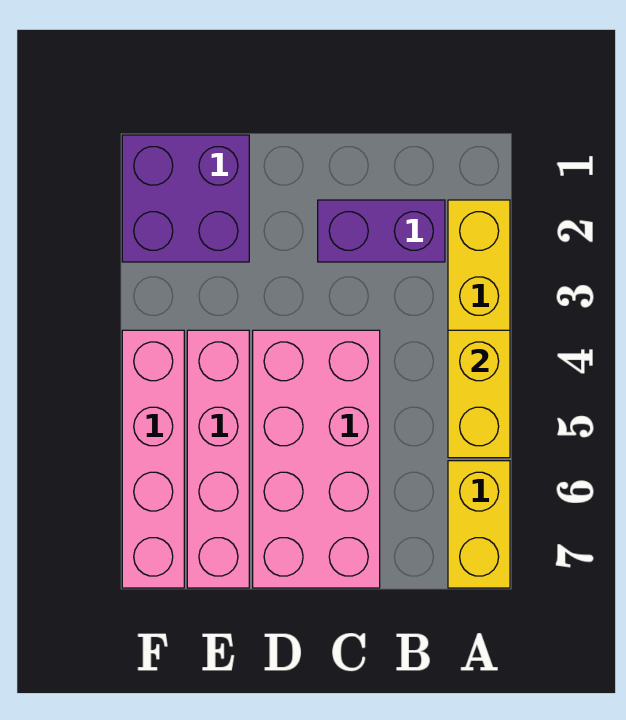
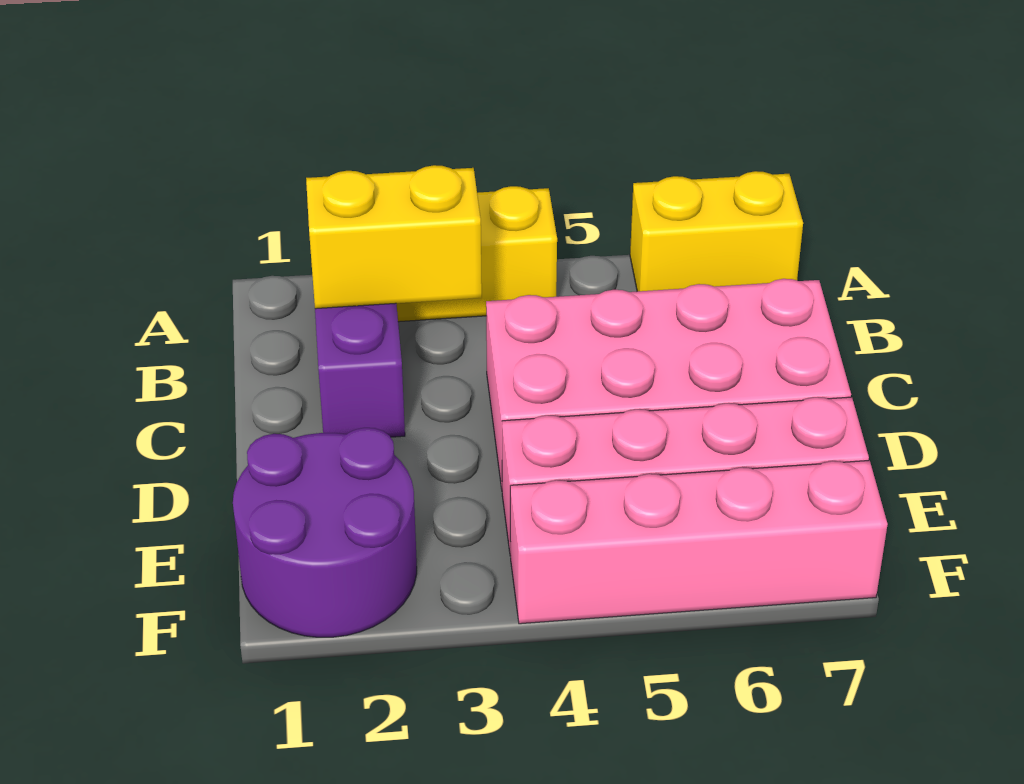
yellow 1x2 brick [448,330,510,458] -> yellow 1x2 brick moved to [306,165,482,309]
purple 2x2 brick [122,135,249,262] -> purple 2x2 round brick [233,428,417,637]

